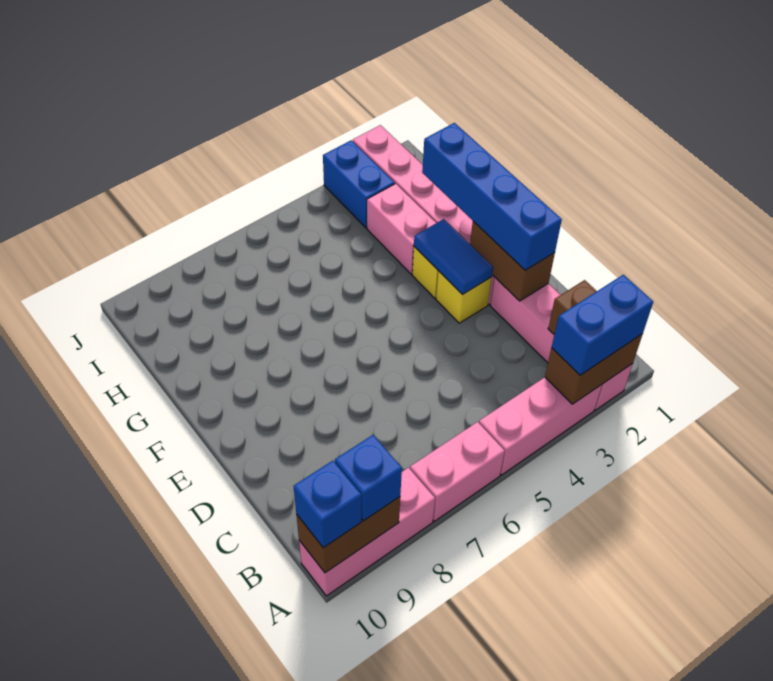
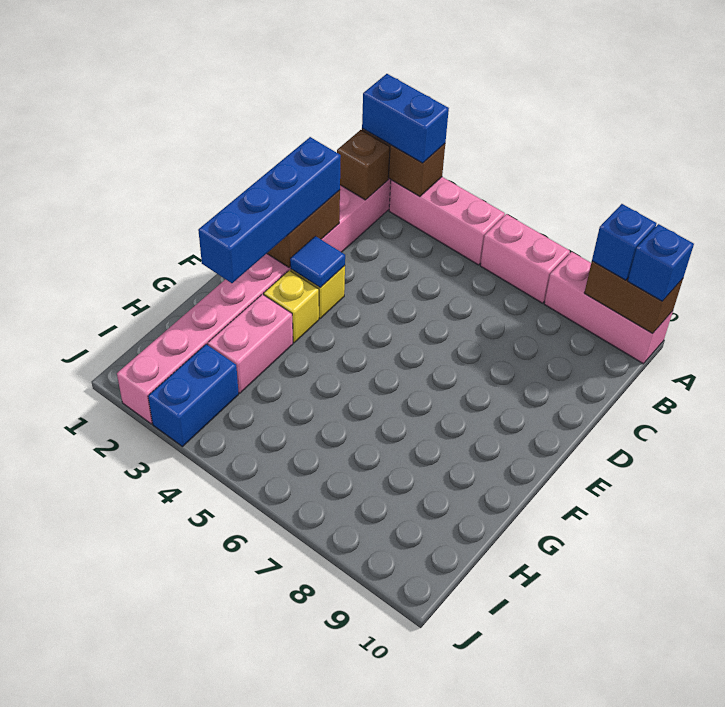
blue 1x2 tile [414,219,493,295] -> blue 1x1 tile [290,236,345,288]

